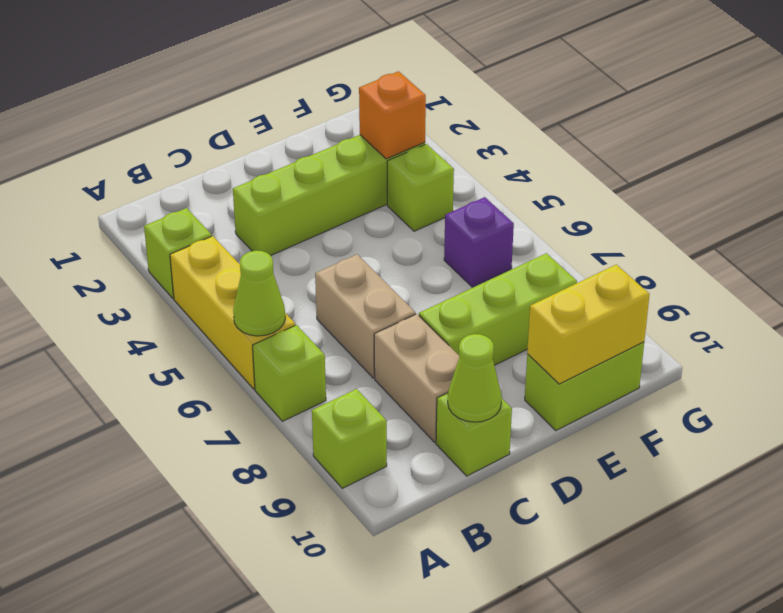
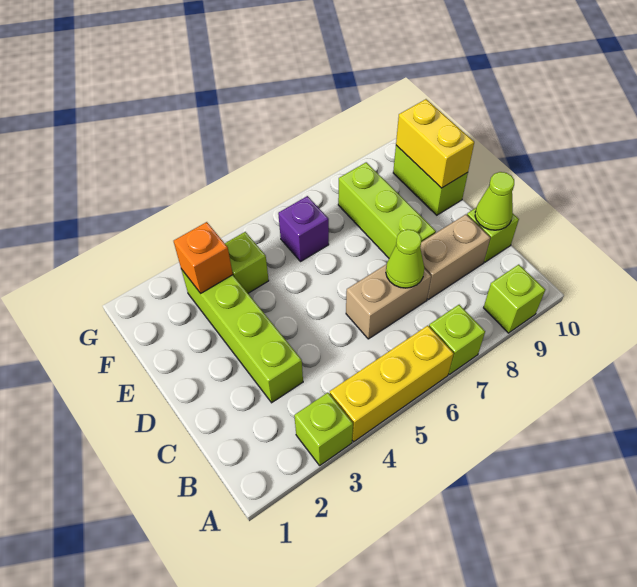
lime 1x1 cone [233,251,285,336] -> lime 1x1 cone moved to [386,229,424,288]

